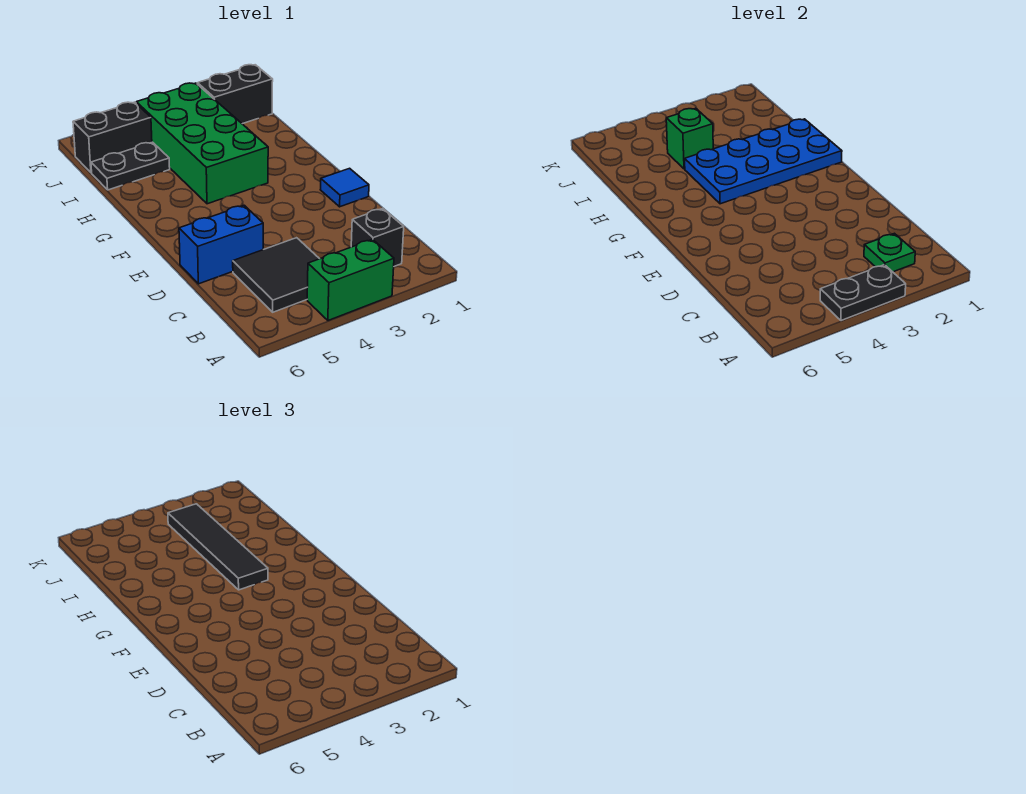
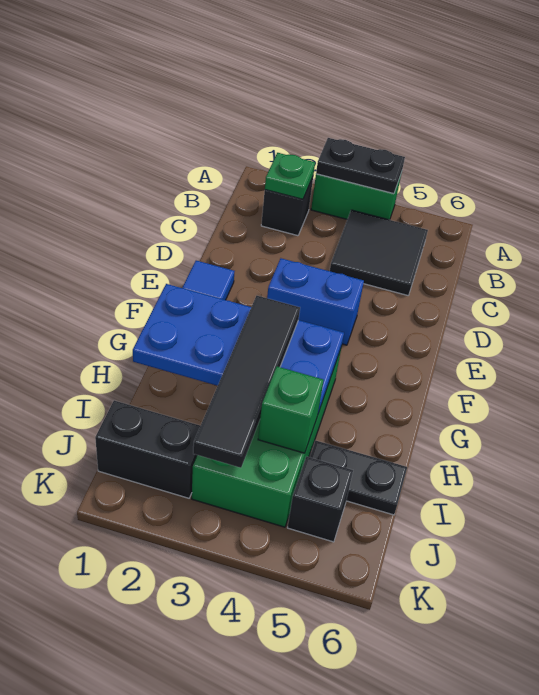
blue 1x2 brick [179,205,263,284] -> blue 1x2 brick moved to [267,258,364,345]
black 1x2 brick [73,102,152,173] -> black 1x1 brick [288,456,353,542]

